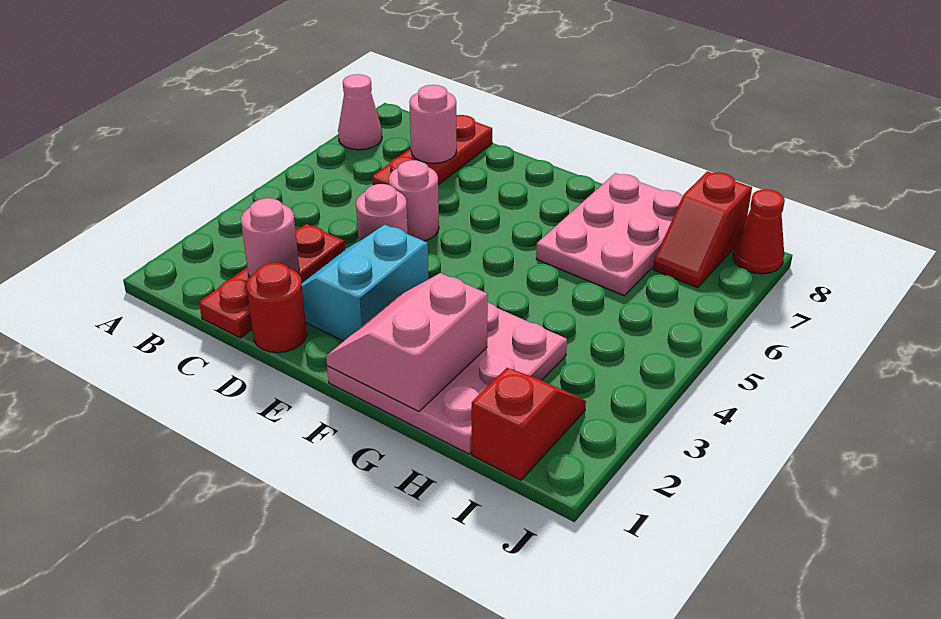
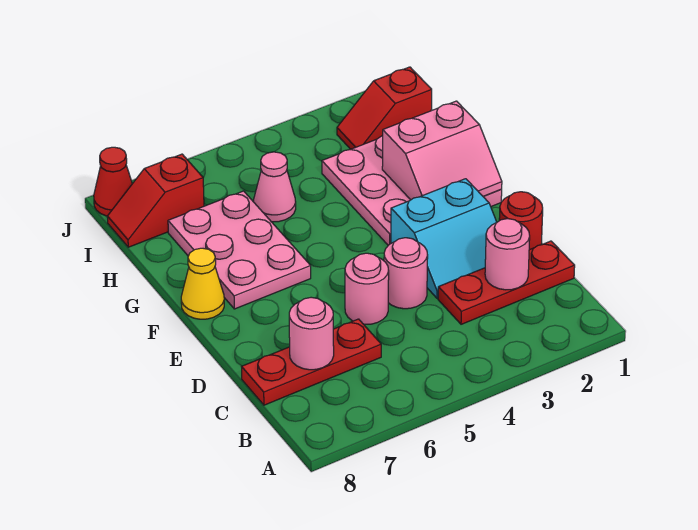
pink 1x1 cone [338,74,382,150] -> pink 1x1 cone moved to [253,152,296,222]
none -> yellow 1x1 cone [181,248,224,319]
pink 2x3 plate [536,173,683,296] -> pink 2x3 plate turned to [168,191,311,309]
red 1x2 slope [653,171,752,288] -> red 1x2 slope turned to [107,154,204,247]

